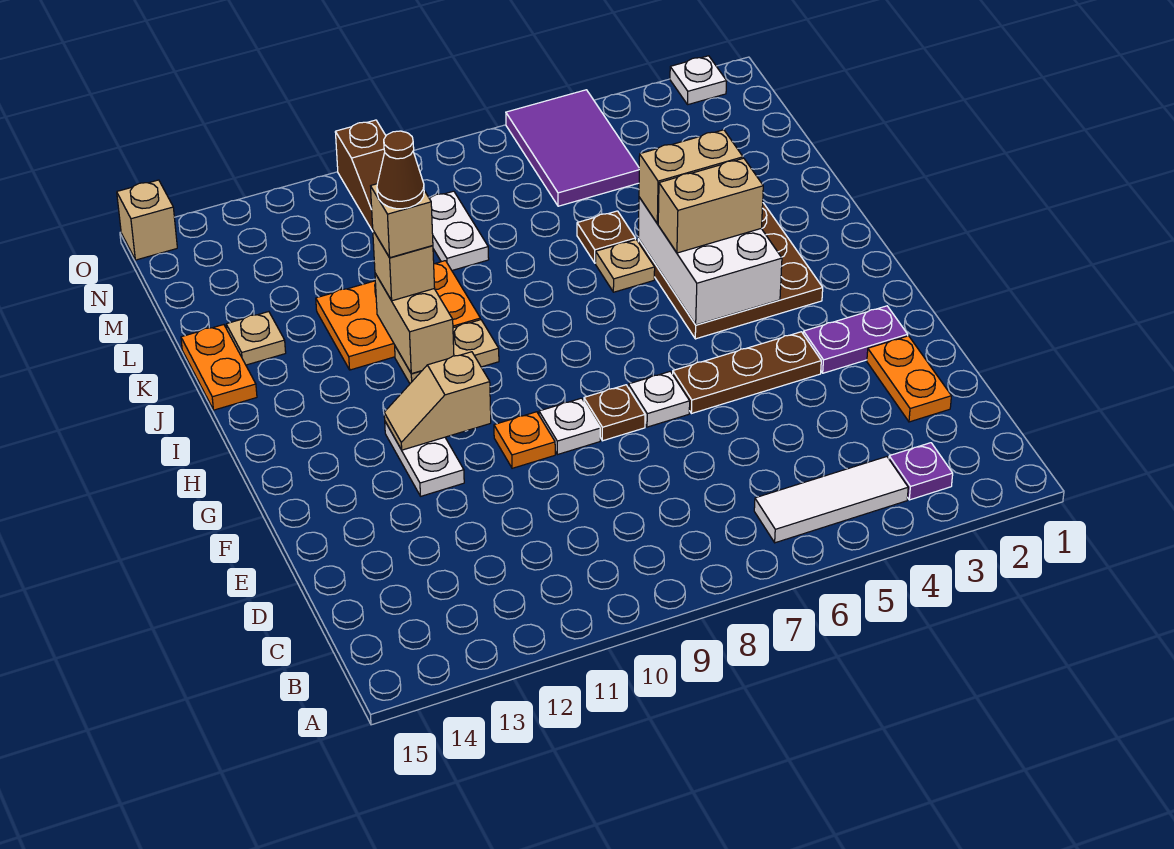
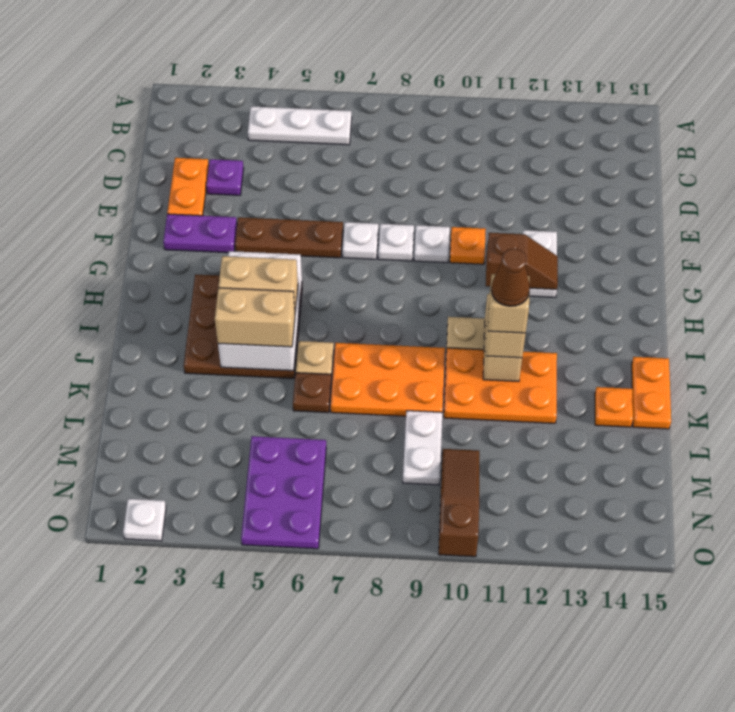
purple 1x1 plate [889,443,953,500] -> purple 1x1 plate moved to [206,159,244,195]
white 1x3 tile [754,457,908,543] -> white 1x3 plate [248,106,352,145]
brown 1x1 plate [584,385,645,441] -> white 1x1 plate [378,224,414,261]
tan 1x2 slope [384,352,491,450] -> brown 1x2 slope [486,233,558,289]
none -> orange 2x3 plate [331,343,445,416]
tan 1x1 plate [226,312,286,365] -> orange 1x1 plate [595,387,633,427]
purple 2x3 tile [506,90,639,206] -> purple 2x3 plate [241,436,326,549]
tan 1x1 brick [117,180,177,260] -> none

